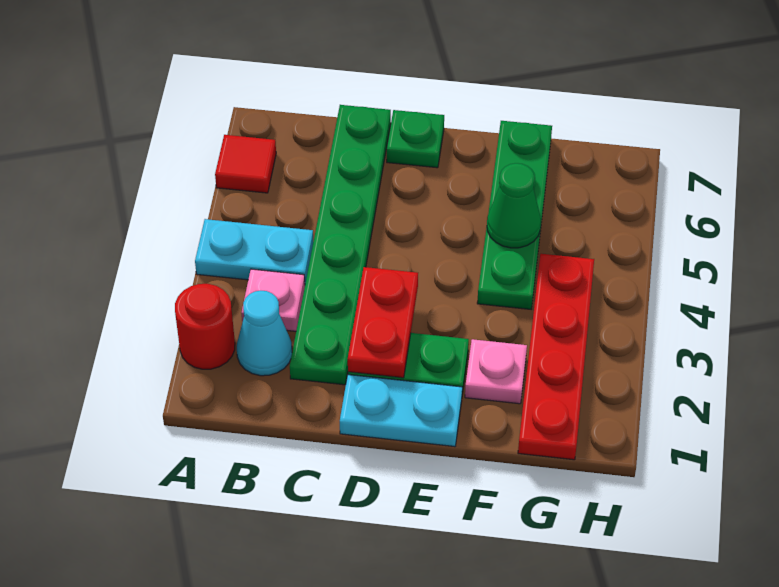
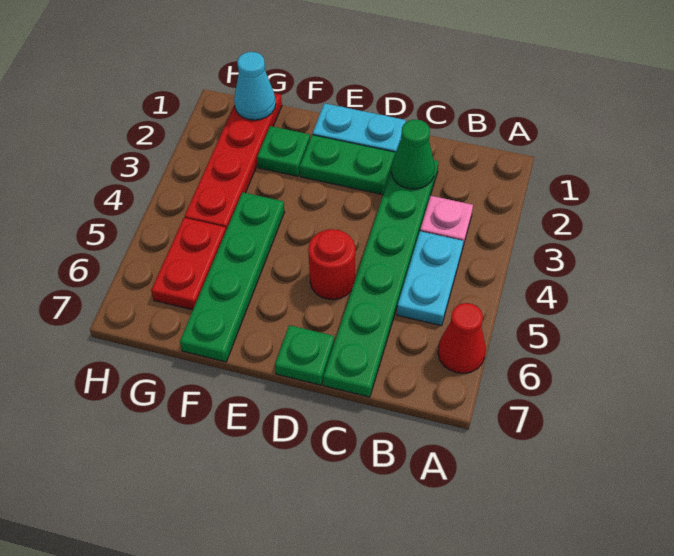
red 1x1 round brick [175,284,235,369] -> red 1x1 round brick moved to [308,229,355,300]
cyan 1x2 plate [195,219,313,283] -> cyan 1x2 plate turned to [397,231,463,326]
red 1x1 tile [215,135,276,193] -> red 1x1 cone [438,303,486,373]
cyan 1x1 cone [237,291,292,376] -> cyan 1x1 cone moved to [234,52,276,120]
red 1x2 plate [348,267,418,378] -> red 1x2 plate moved to [151,218,226,310]
pink 1x1 plate [465,339,527,404] -> green 1x1 plate [257,126,310,176]
green 1x1 cone [487,163,541,248] -> green 1x1 cone moved to [391,120,435,189]

